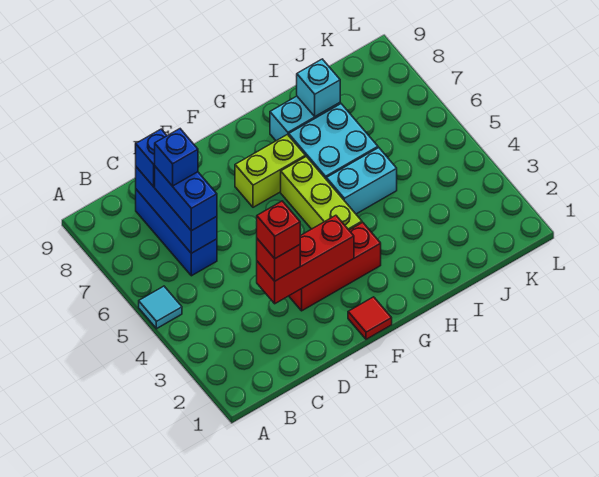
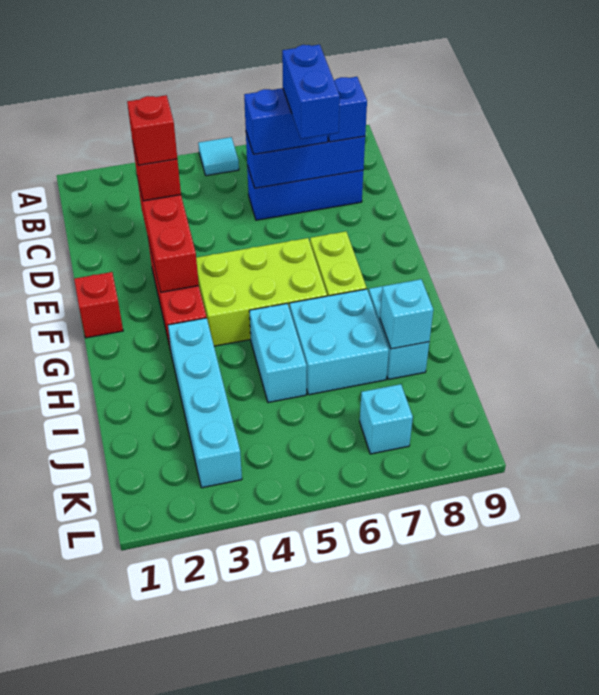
blue 1x1 brick [155,129,198,186] -> blue 1x2 brick [282,45,340,139]
red 1x1 tile [348,297,392,339] -> red 1x1 brick [74,272,123,338]
lime 1x3 brick [281,157,362,230] -> lime 2x3 brick [196,238,327,346]
none -> cyan 1x4 brick [168,318,242,488]
none -> cyan 1x1 brick [360,384,413,454]

